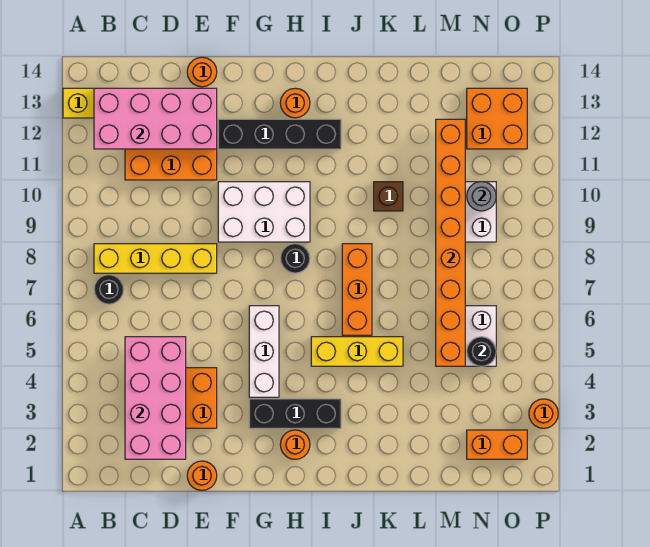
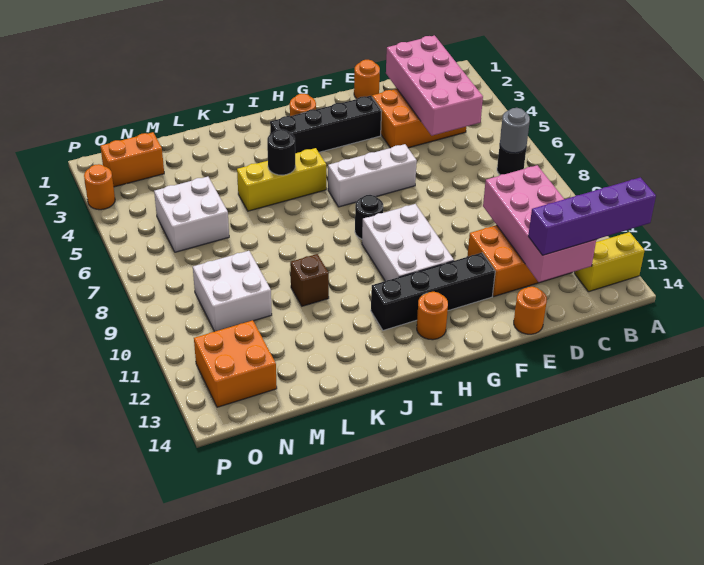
none -> purple 1x4 brick [528,177,656,255]
yellow 1x4 brick [94,244,217,273] -> none
pink 2x4 brick [94,88,217,149] -> pink 2x4 brick turned to [483,165,596,282]
white 2x3 brick [218,182,310,242] -> white 2x3 brick turned to [362,204,454,281]
black 1x3 brick [249,399,341,428] -> black 1x4 brick [270,96,382,153]
white 1x3 brick [249,306,279,397] -> white 1x3 brick turned to [328,144,417,207]
orange 1x3 brick [342,244,372,335] -> none
orange 1x8 brick [436,119,465,366] -> none
black 1x1 round brick [467,337,496,366] -> black 1x1 round brick moved to [267,129,295,175]
grey 1x1 round brick [467,182,496,211] -> grey 1x1 round brick moved to [500,108,530,153]

